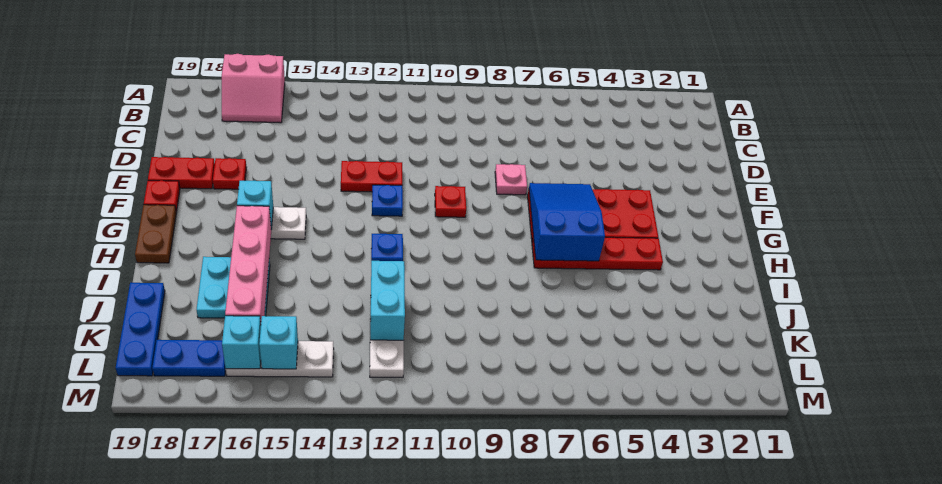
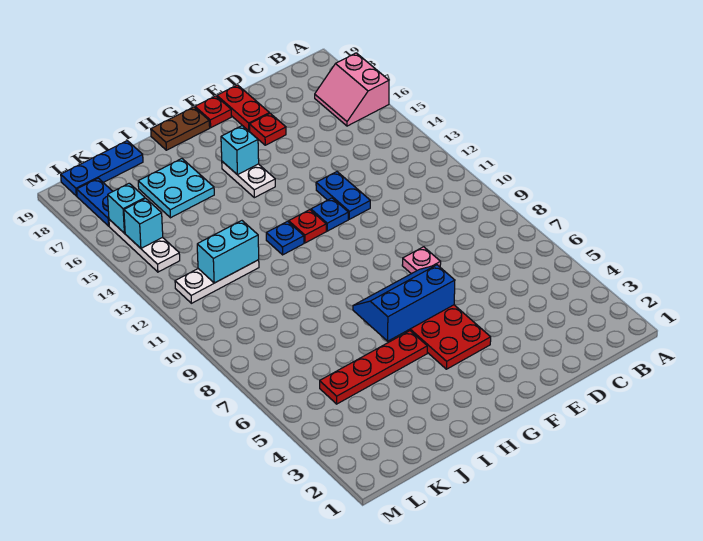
red 1x2 plate [341,161,402,192] -> blue 1x2 plate [316,172,370,219]
blue 2x3 slope [529,183,605,261] -> blue 2x3 slope turned to [353,265,455,341]
red 1x1 plate [435,186,466,217] -> red 1x1 plate moved to [289,210,326,243]
red 1x4 plate [532,237,663,270] -> red 1x4 plate turned to [320,331,427,404]
pink 1x4 brick [225,206,271,321] -> none

